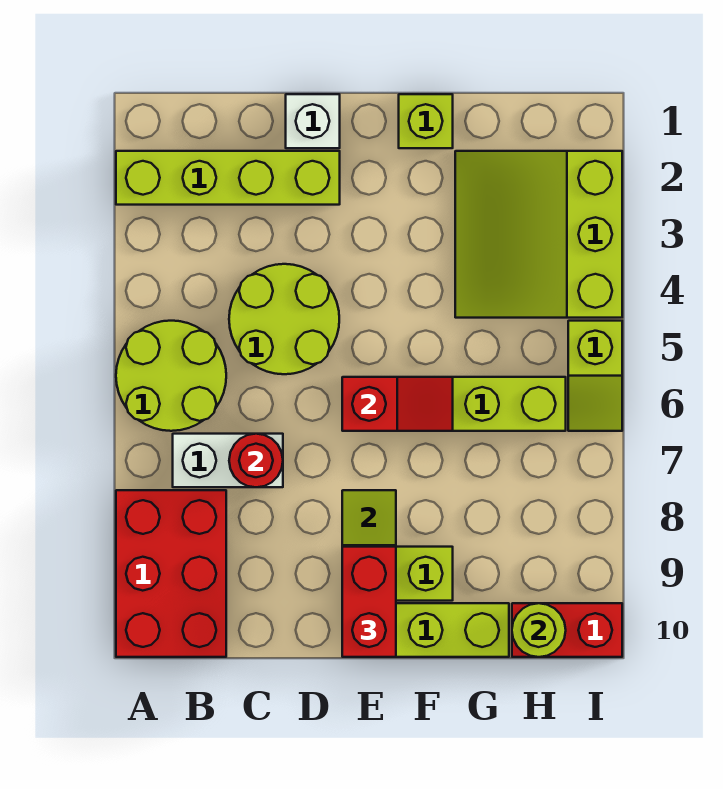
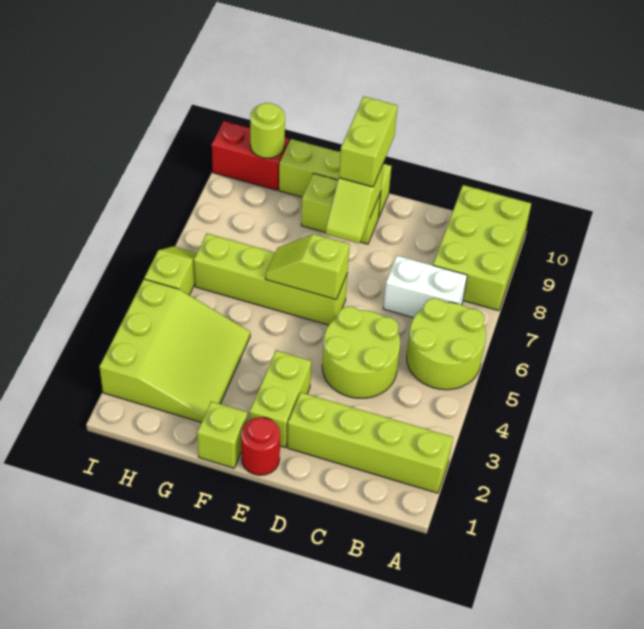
red 2x3 brick [116,490,226,657] -> lime 2x3 brick [433,185,531,311]
red 1x1 round brick [229,434,283,487] -> red 1x1 round brick moved to [241,417,280,475]
white 1x1 brick [286,94,340,148] -> none
none -> lime 1x2 brick [250,351,311,447]
red 1x2 slope [342,377,453,431] -> lime 1x2 slope [265,234,350,299]
red 1x2 brick [342,547,396,657] -> lime 1x2 brick [339,97,397,187]

